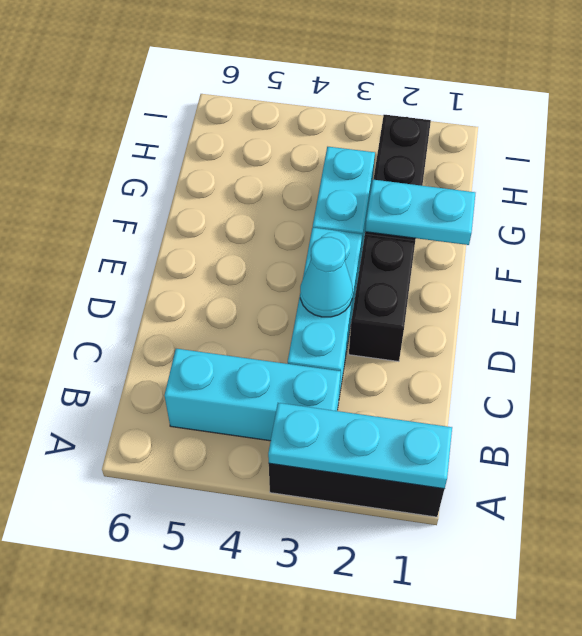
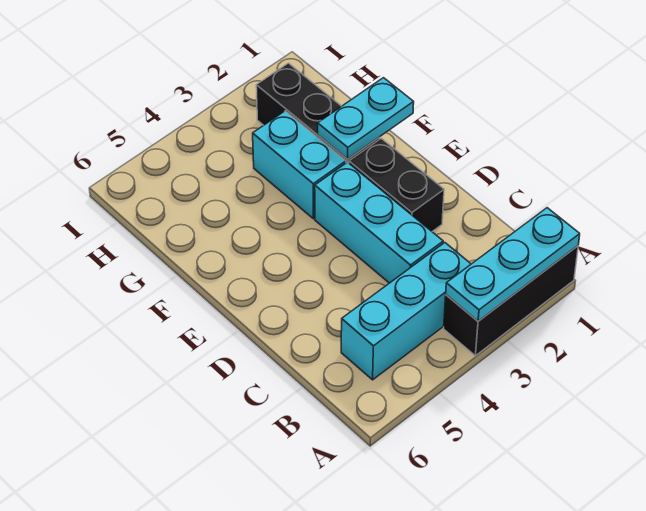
cyan 1x1 cone [300,237,353,317] -> none

